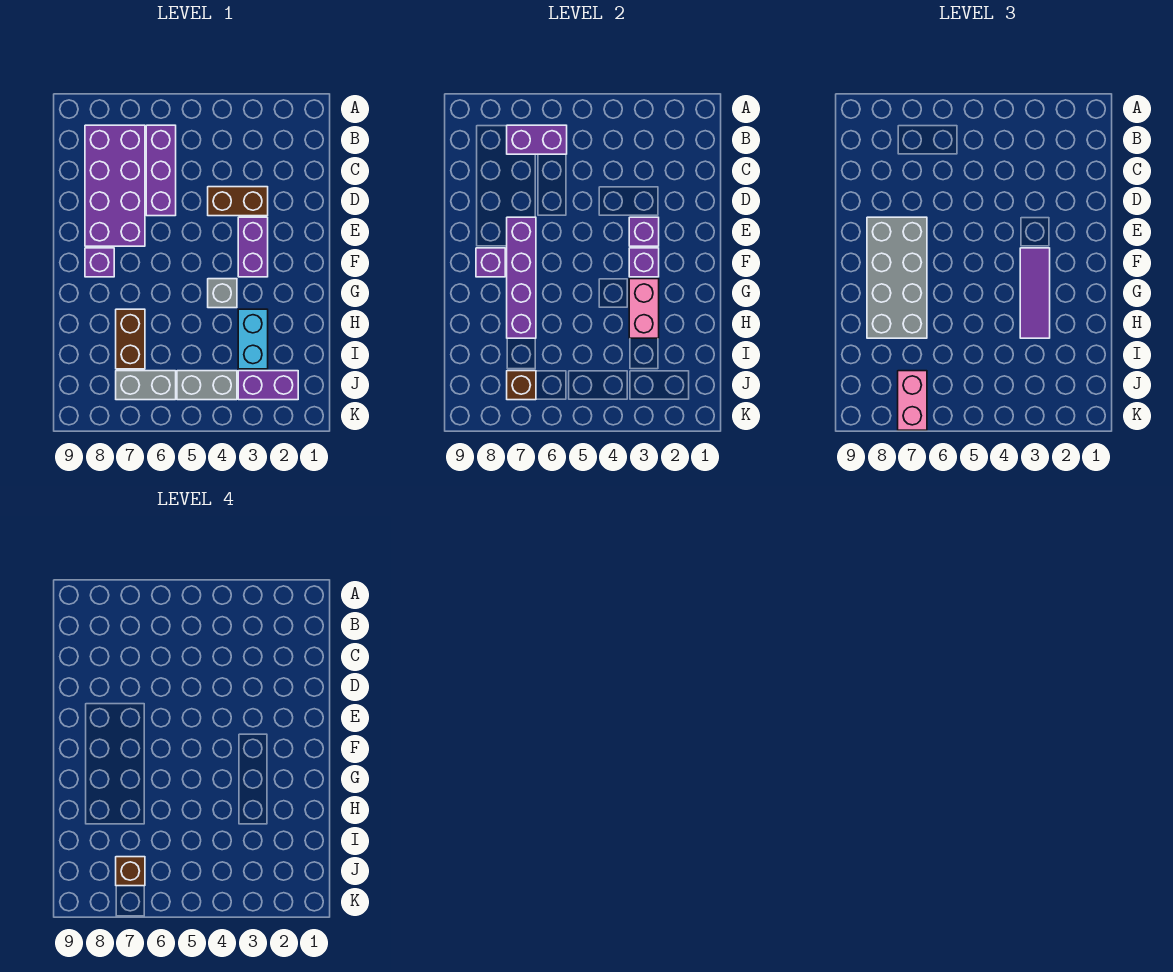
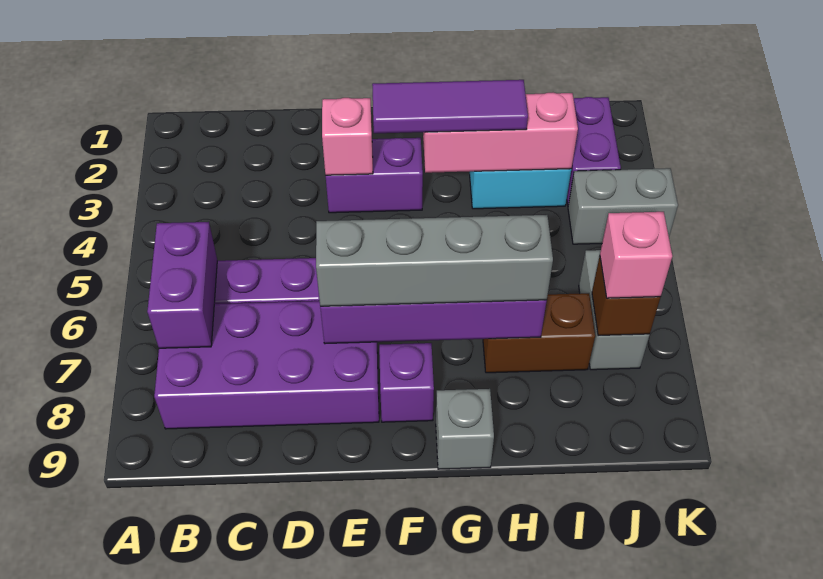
brown 1x2 brick [208,187,268,216] -> none
purple 1x1 brick [629,217,659,246] -> pink 1x1 brick [322,98,373,175]
grey 2x4 brick [867,217,927,338] -> grey 1x4 brick [316,215,553,306]
purple 1x1 brick [629,248,659,277] -> none
purple 1x1 brick [476,248,505,277] -> none
pink 1x2 brick [629,279,659,338] -> pink 1x3 brick [423,93,578,173]
grey 1x1 brick [208,279,237,308] -> grey 1x1 brick moved to [436,389,494,469]
grey 1x2 brick [177,371,237,400] -> grey 1x2 brick turned to [568,168,678,244]
pink 1x2 brick [898,371,927,430] -> pink 1x1 brick [600,212,672,298]
brown 1x1 brick [116,857,145,886] -> none

